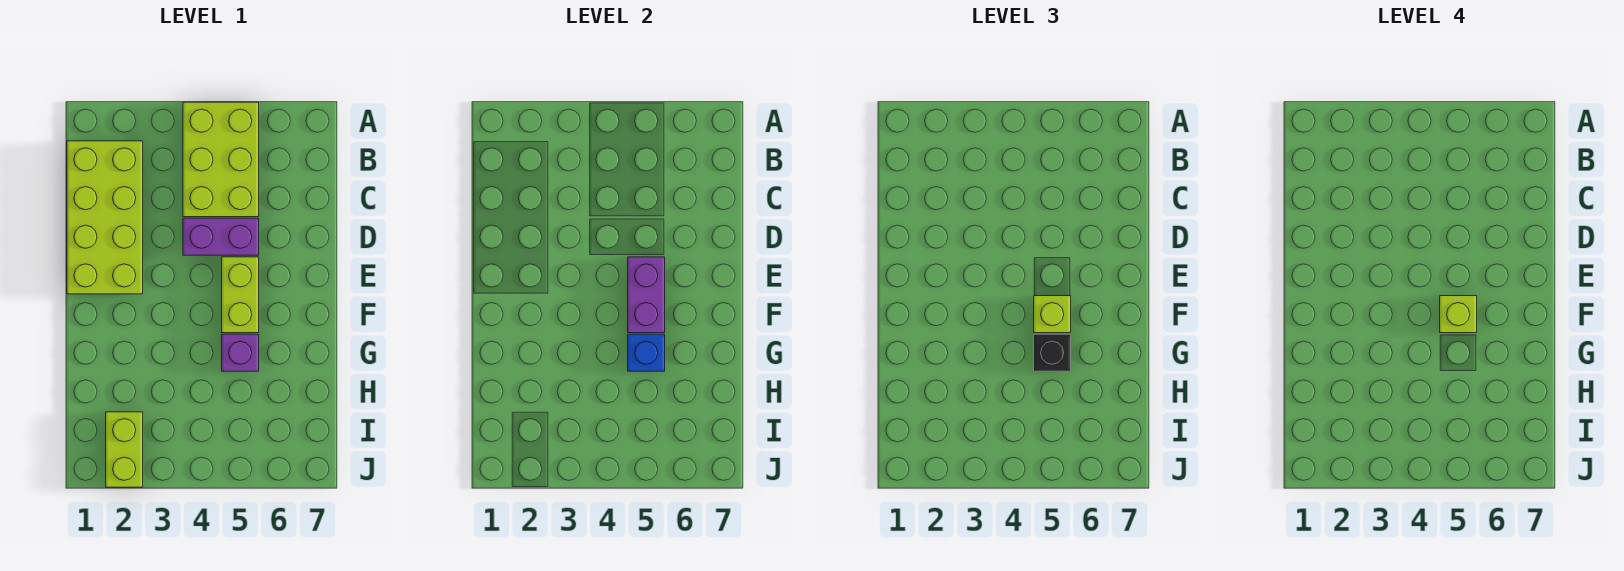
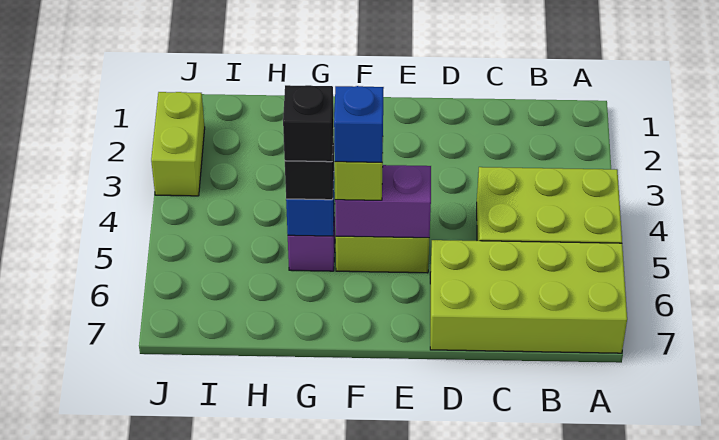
lime 2x4 brick [67,141,143,294] -> lime 2x4 brick moved to [430,240,627,353]
purple 1x2 brick [183,218,259,255] -> none
lime 1x1 brick [1440,296,1477,333] -> blue 1x1 brick [334,86,384,162]
none -> black 1x1 brick [283,85,334,162]
lime 1x2 brick [106,412,143,487] -> lime 1x2 brick turned to [151,92,205,196]

